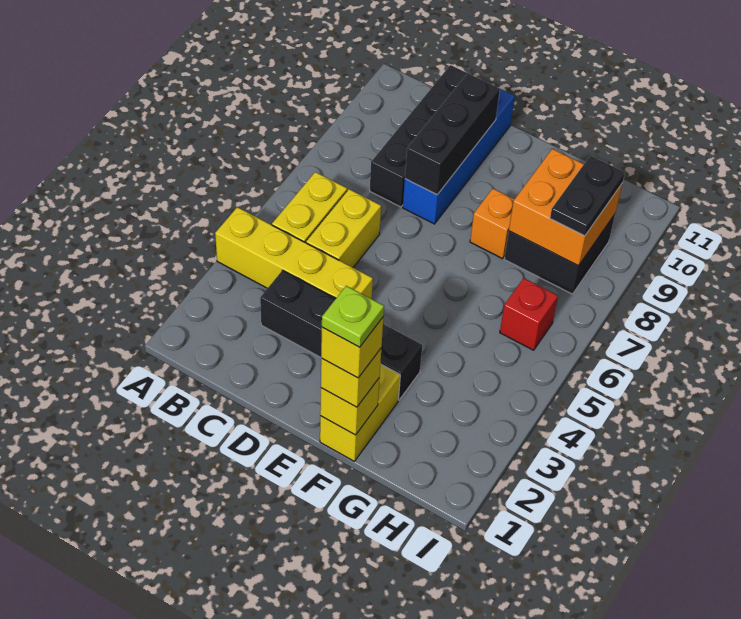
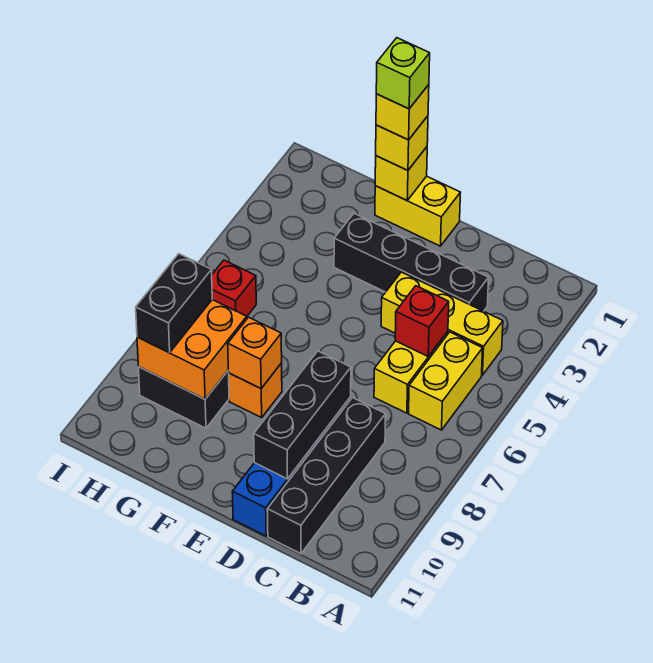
yellow 1x4 brick [215,207,373,299] -> yellow 1x3 brick [381,272,503,375]
none -> red 1x1 brick [395,286,449,356]
yellow 1x2 brick [320,364,400,461] -> yellow 1x2 brick turned to [375,176,460,246]
lime 1x1 plate [322,286,384,347] -> lime 1x1 brick [376,38,430,109]
none -> orange 1x1 brick [228,317,282,389]
black 1x2 plate [550,156,625,236] -> black 1x2 brick [136,254,212,353]

